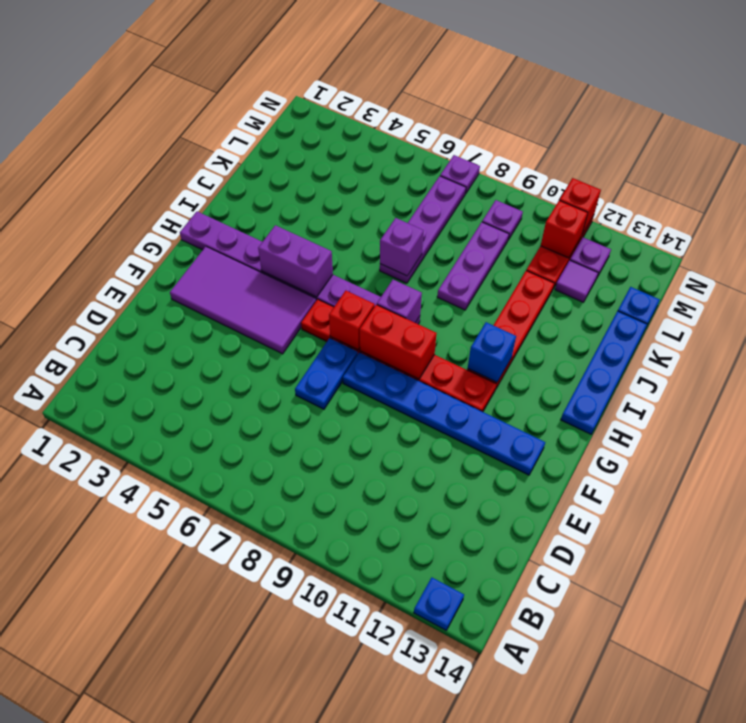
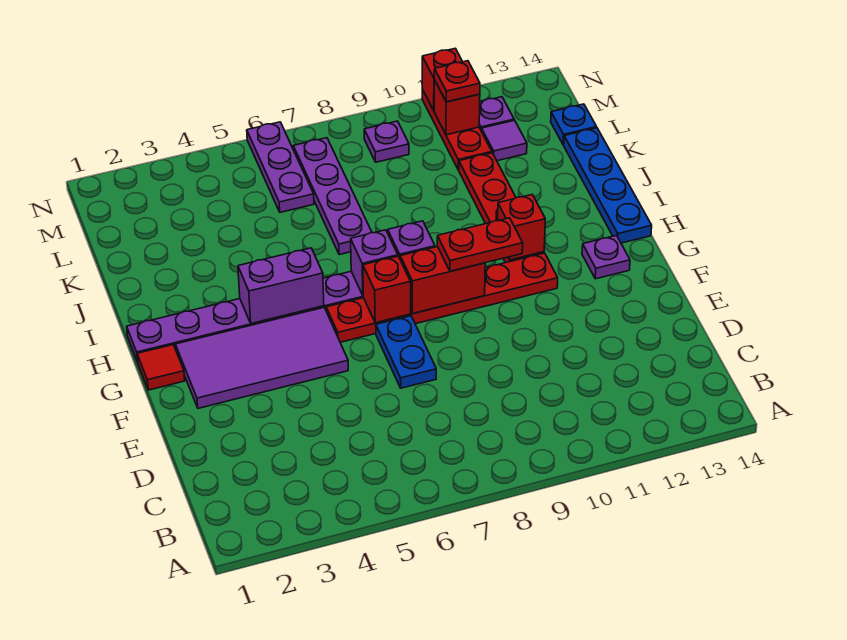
blue 1x1 plate [414,578,464,630] -> none
blue 1x6 plate [343,352,545,475] -> none
none -> red 1x1 tile [137,345,185,390]
none -> red 1x2 plate [437,218,523,271]
blue 1x1 brick [468,322,516,382] -> red 1x1 brick [498,195,545,260]
purple 1x1 brick [380,218,424,276] -> purple 1x1 brick moved to [351,230,398,295]
purple 1x3 plate [437,222,509,310] -> purple 1x3 plate moved to [247,122,314,212]
none -> red 1x1 plate [434,61,480,102]
purple 1x1 plate [440,155,480,194] -> purple 1x1 plate moved to [582,235,630,279]

